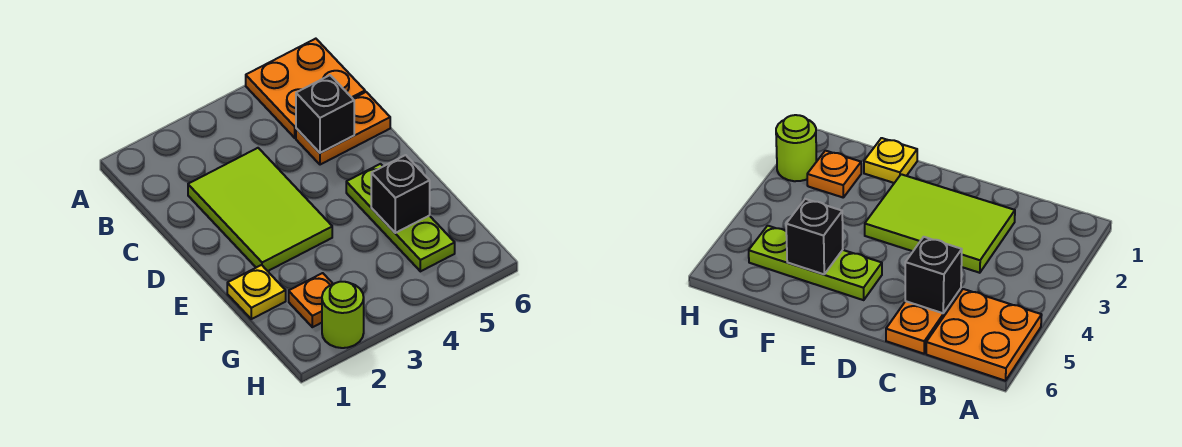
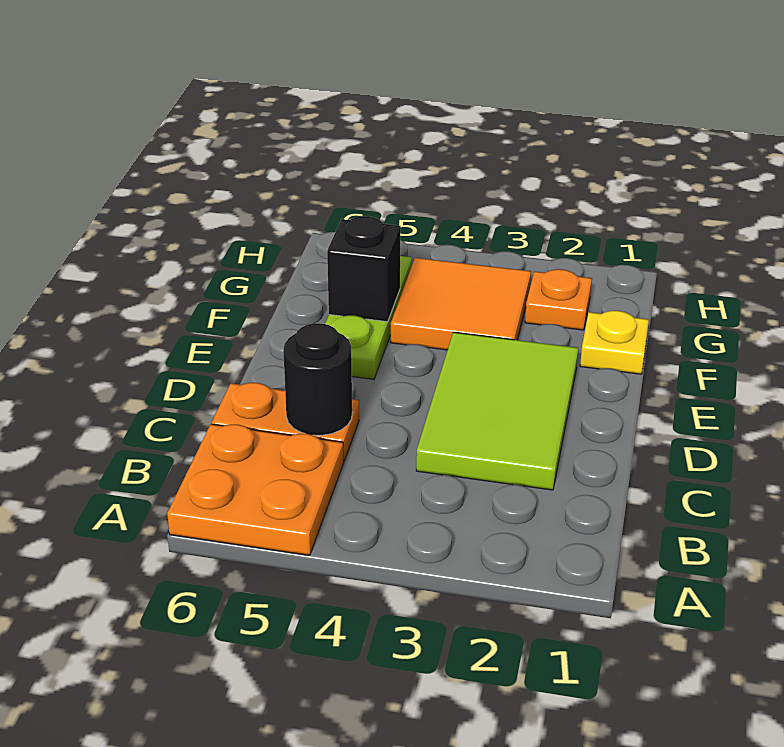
black 1x1 brick [296,75,354,153] -> black 1x1 round brick [283,323,352,435]
none -> orange 2x2 tile [391,258,531,350]
lime 1x1 round brick [322,282,364,348] -> none

